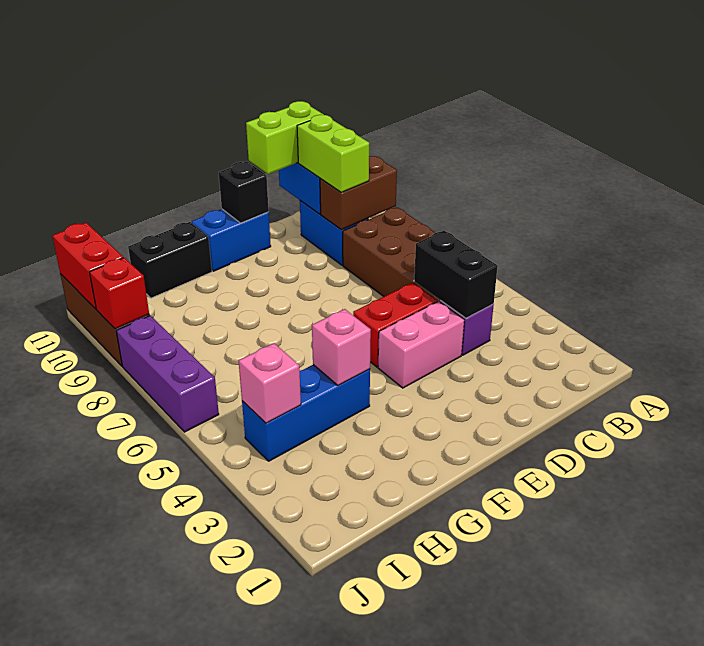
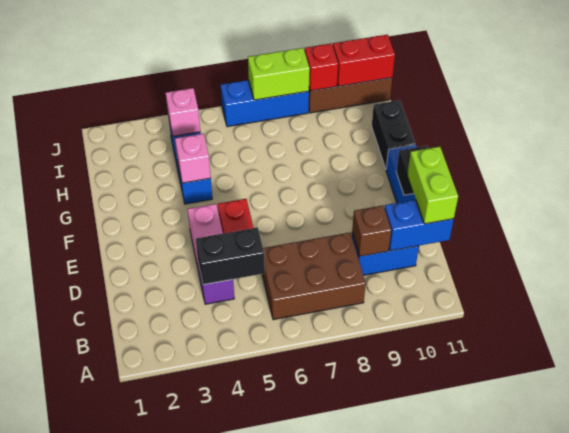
brown 1x2 brick [320,156,397,230] -> brown 1x1 brick [352,206,391,256]
lime 1x2 brick [297,115,369,192] -> lime 1x2 brick moved to [248,48,310,100]
purple 1x3 brick [116,316,219,432] -> blue 1x3 brick [221,80,309,127]

